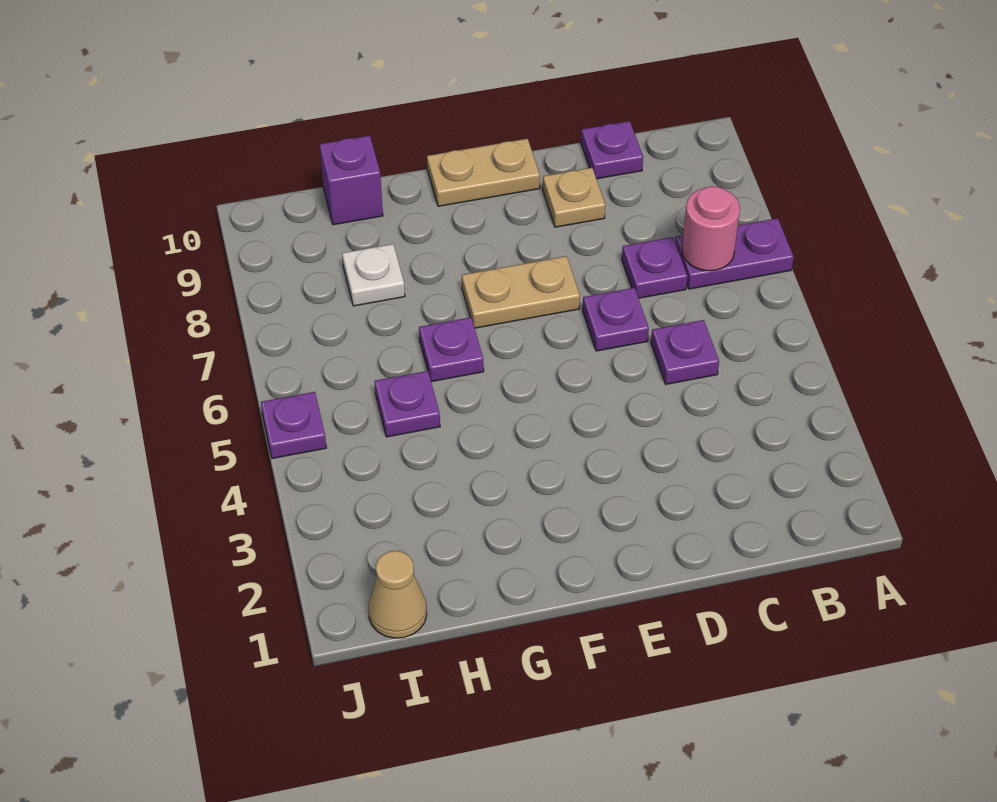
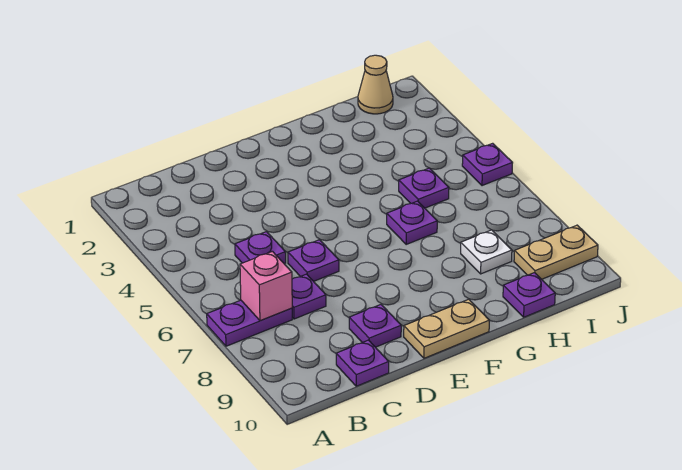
pink 1x1 round brick [682,186,740,271] -> pink 1x1 brick [240,251,292,321]
tan 1x1 plate [543,168,605,227] -> purple 1x1 plate [349,305,401,347]
tan 1x2 plate [462,256,580,328] -> tan 1x2 plate moved to [514,225,598,279]
purple 1x1 brick [319,136,383,225] -> purple 1x1 plate [503,273,555,317]

